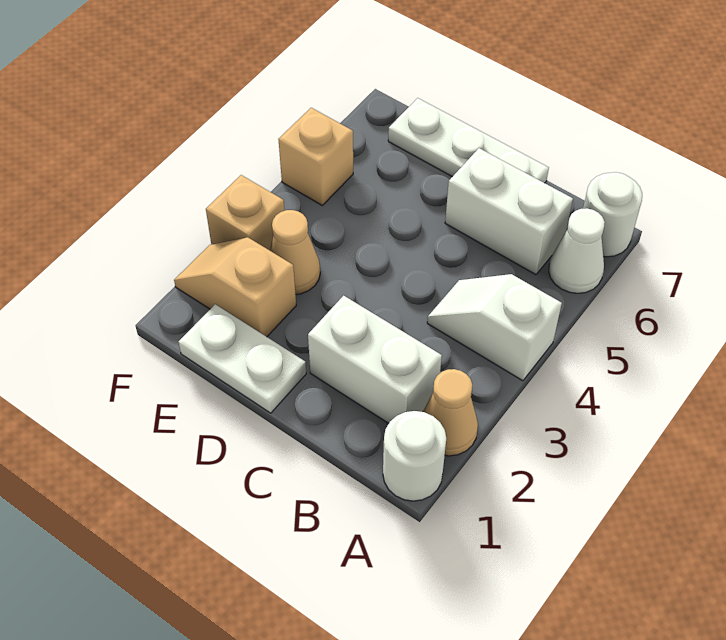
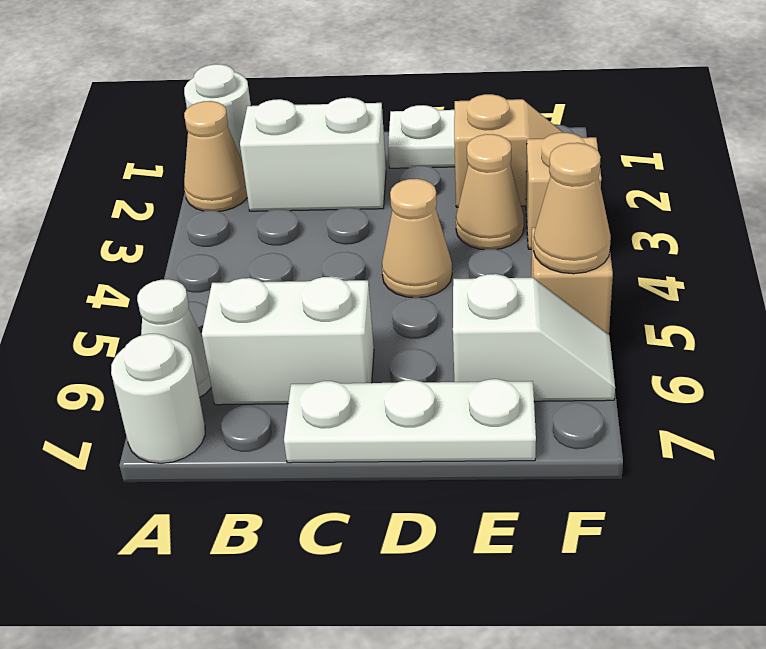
white 1x2 slope [427,274,562,381] -> white 1x2 slope moved to [453,274,615,401]
none -> tan 1x1 cone [382,179,452,298]
none -> tan 1x1 cone [533,143,611,274]

